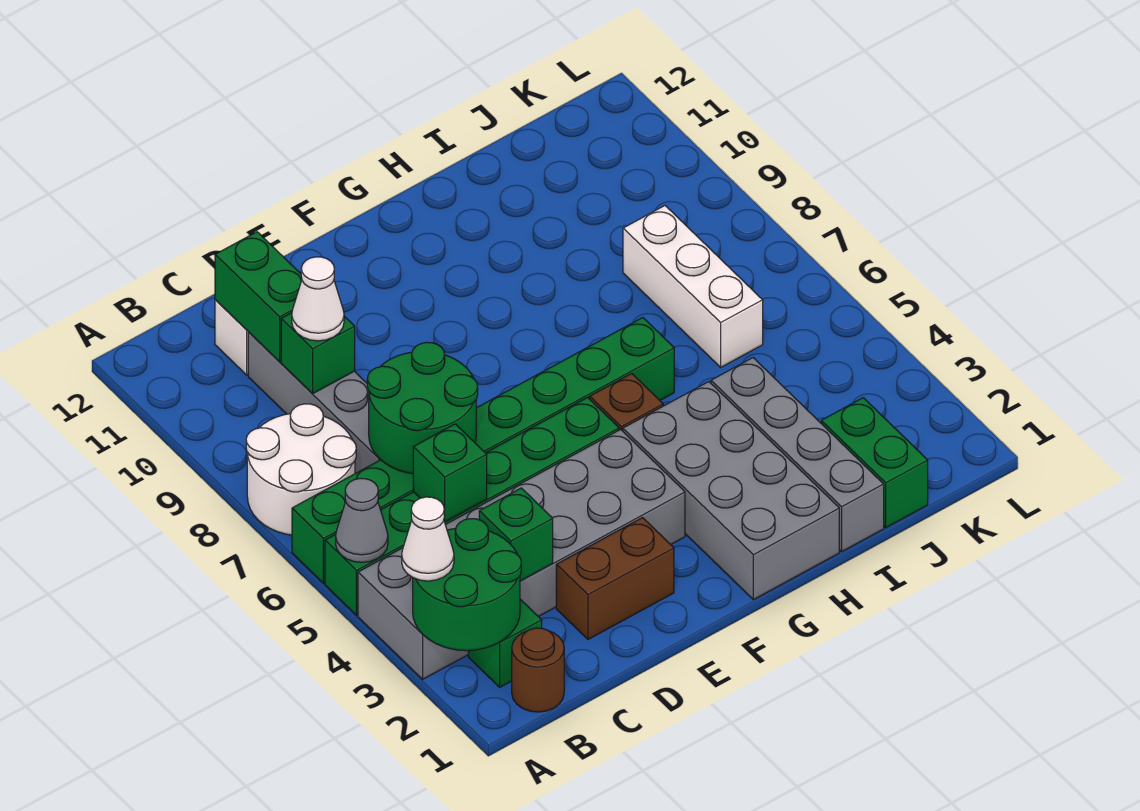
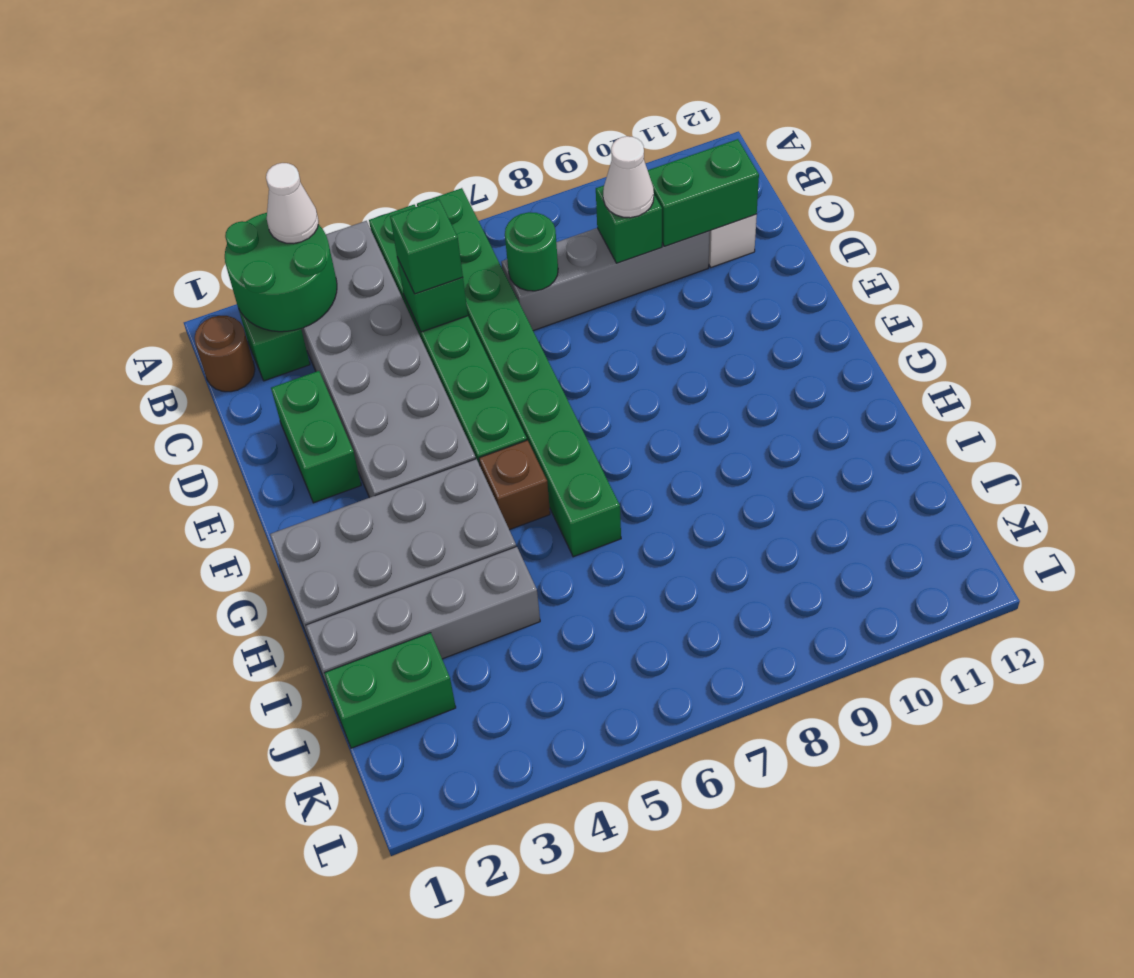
grey 1x1 cone [336,478,388,562] -> none
white 2x2 round brick [246,404,356,535] -> none
green 1x1 brick [479,488,553,581] -> green 1x1 brick moved to [390,199,463,294]
green 2x2 round brick [367,342,478,474] -> green 1x1 round brick [505,212,558,291]
brown 1x2 brick [556,518,674,639] -> green 1x2 brick [271,371,361,503]
white 1x3 brick [623,206,763,367] -> none

